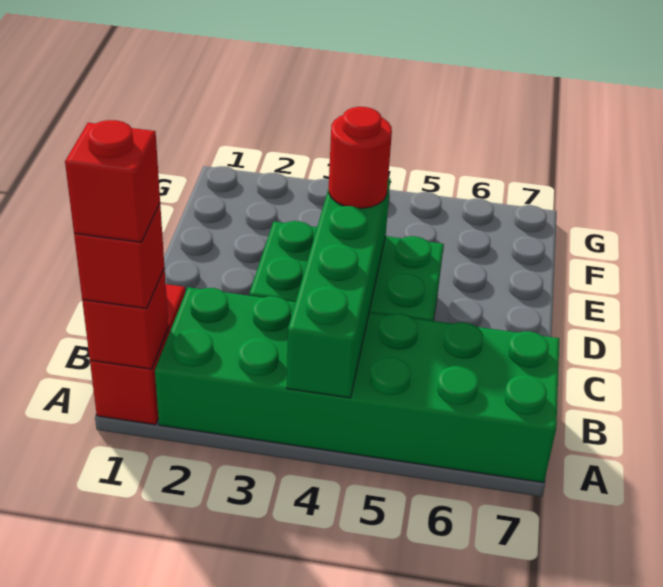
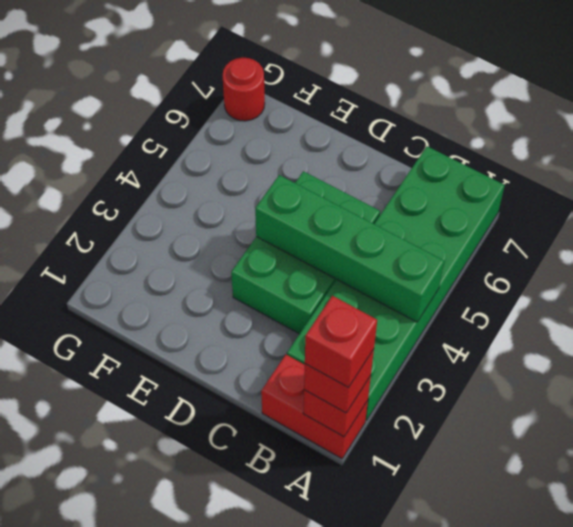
red 1x1 round brick [329,107,392,208] -> red 1x1 round brick moved to [223,58,265,121]

